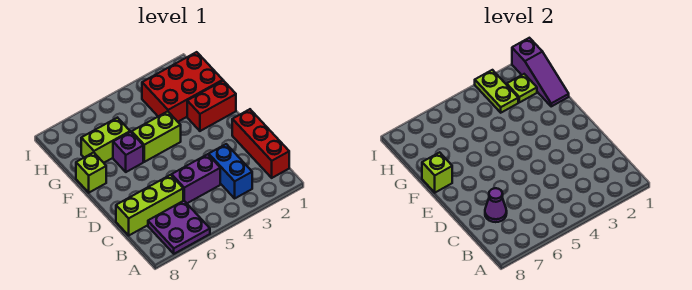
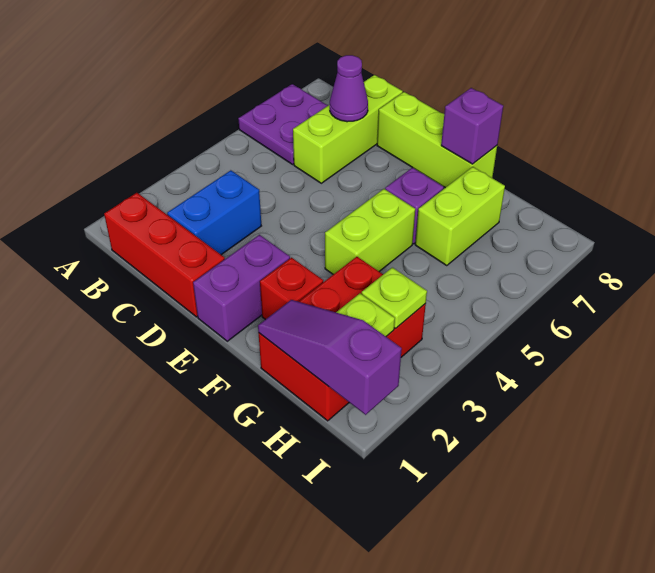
blue 1x2 brick [209,144,252,198] -> blue 1x2 brick turned to [167,170,261,255]
purple 1x2 brick [172,154,220,203] -> purple 1x2 brick moved to [193,235,290,341]
red 1x2 brick [187,81,236,131] -> red 1x1 brick [260,258,323,320]
lime 1x1 brick [76,152,106,193] -> lime 1x3 brick [377,92,497,188]
lime 1x1 brick [422,152,452,193] -> purple 1x1 brick [441,88,503,164]
lime 1x2 plate [475,70,518,113] -> lime 1x1 plate [362,267,427,328]

